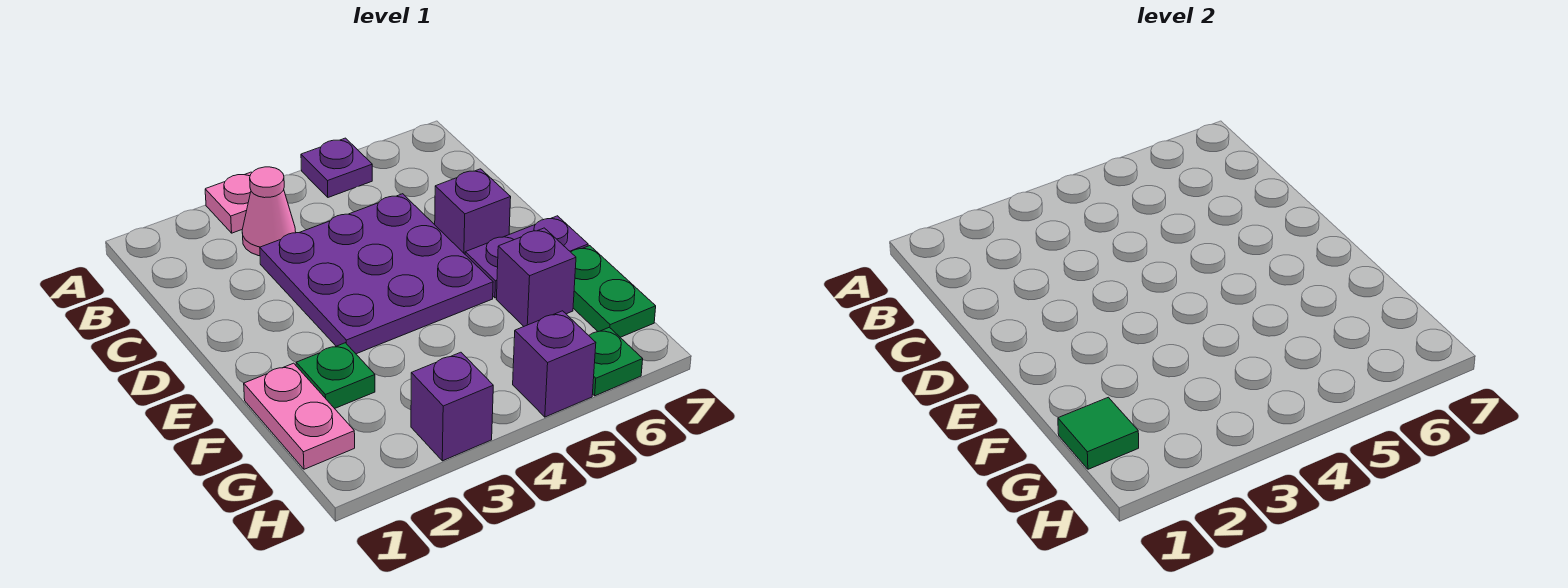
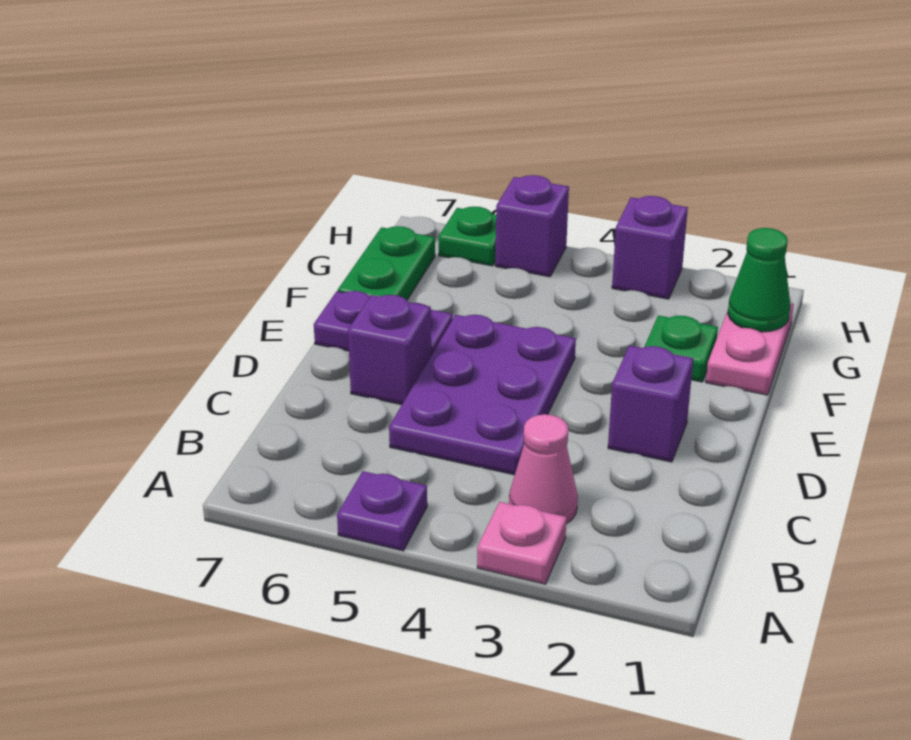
purple 3x3 plate [260,194,493,354] -> purple 2x3 plate [389,315,576,475]
purple 1x1 brick [496,228,576,326] -> purple 1x1 brick moved to [608,346,693,462]
green 1x1 tile [1058,397,1139,469] -> green 1x1 cone [728,228,790,332]

